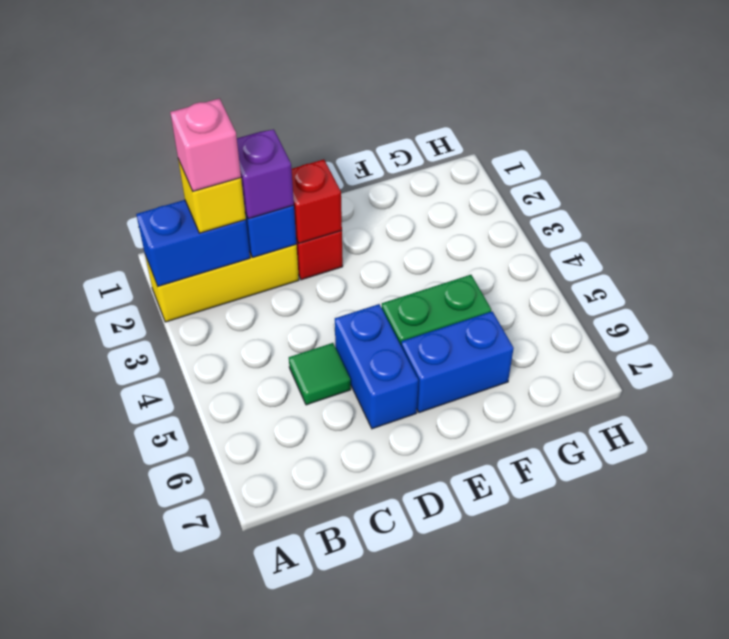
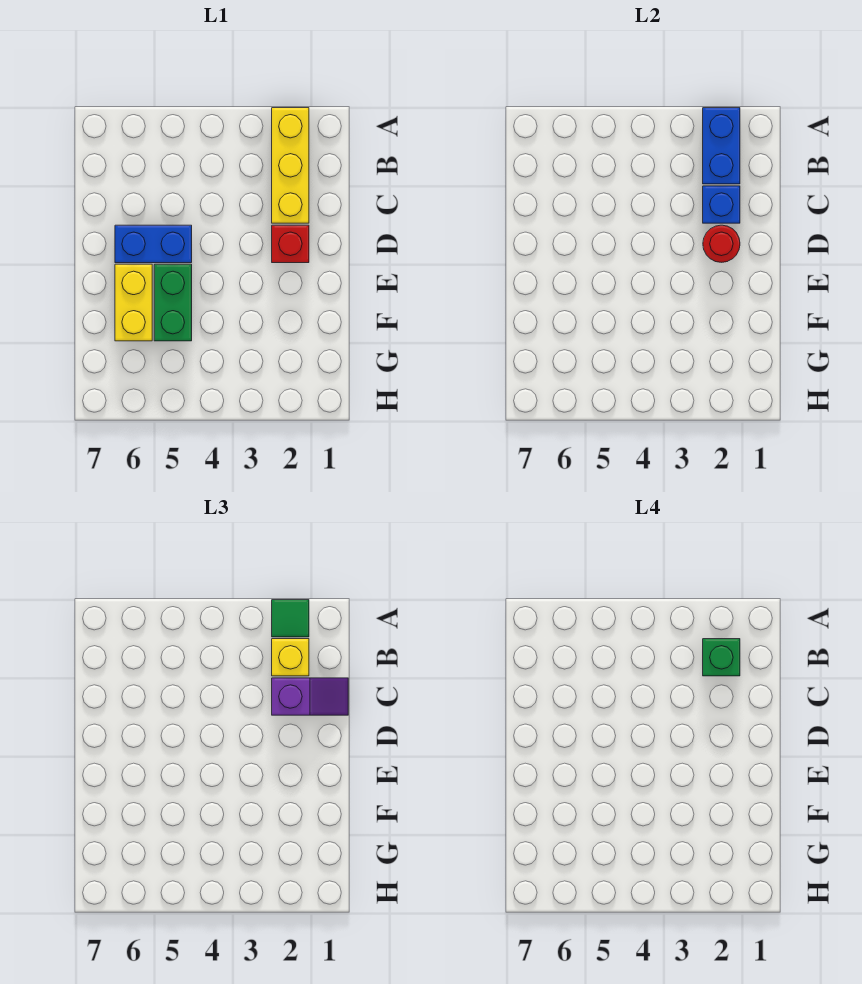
pink 1x1 brick [170,99,241,191] -> green 1x1 brick [703,639,740,676]
green 1x1 tile [289,343,351,405] -> green 1x1 tile moved to [272,600,309,637]
red 1x1 brick [292,159,342,243] -> red 1x1 round brick [703,225,740,262]
blue 1x2 brick [401,311,514,413] -> yellow 1x2 brick [115,264,152,341]

